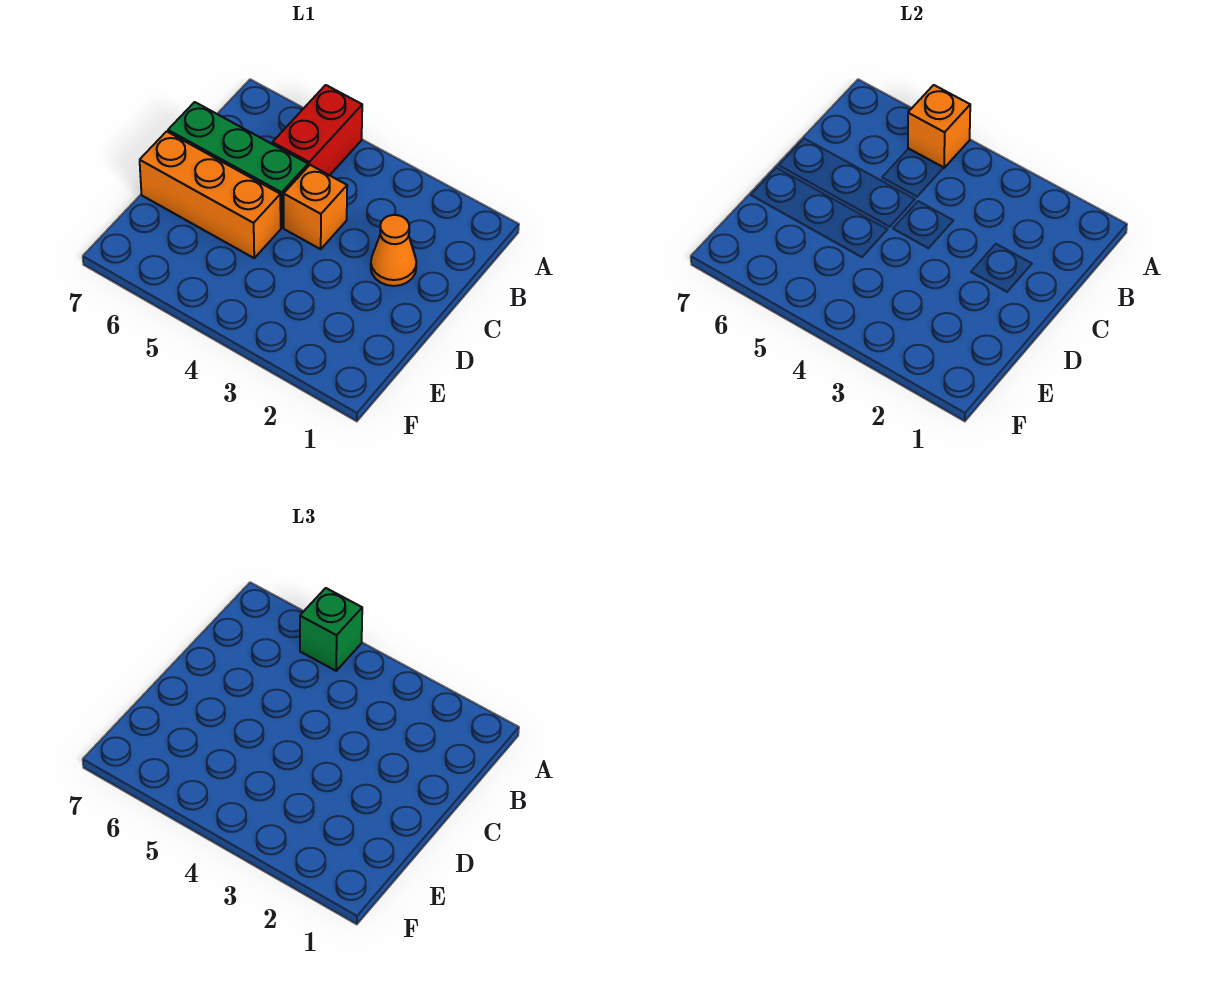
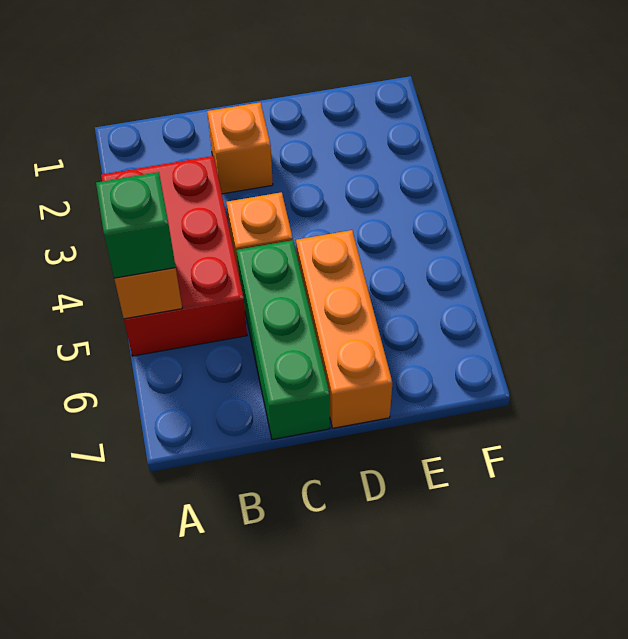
red 1x2 brick [272,85,362,175] -> red 2x3 brick [101,156,247,356]
orange 1x1 cone [371,215,416,286] -> orange 1x1 brick [207,103,273,194]

